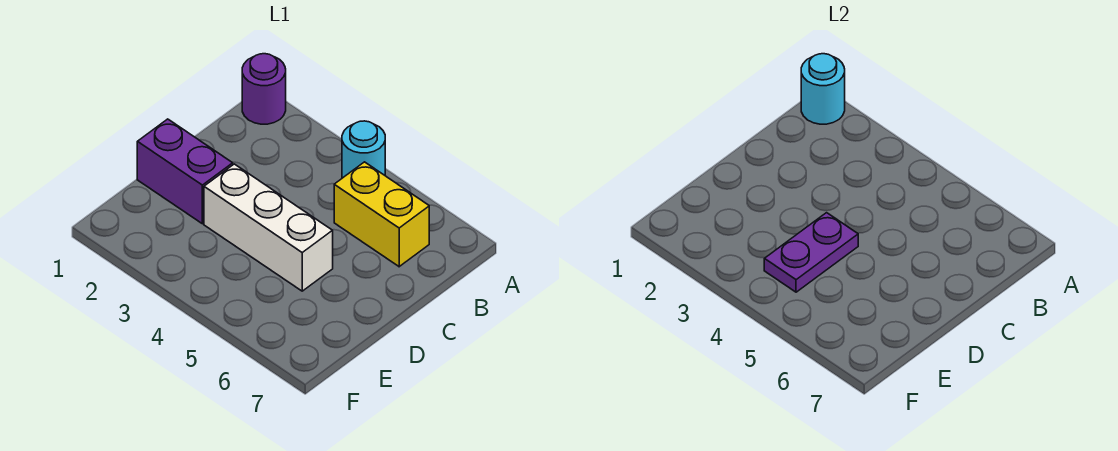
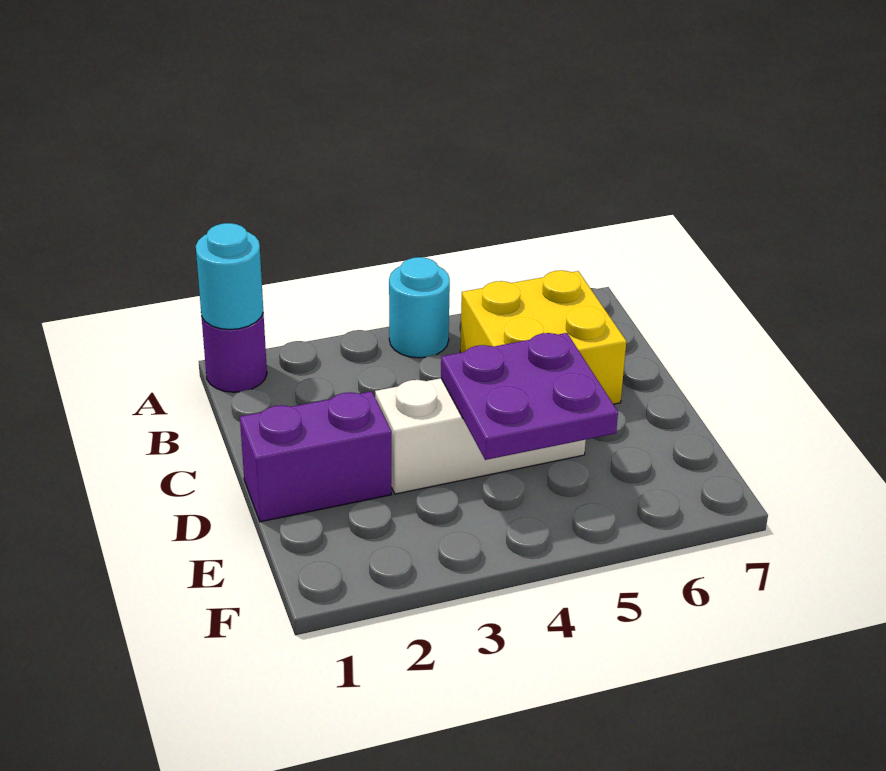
yellow 1x2 brick [334,162,429,267] -> yellow 2x2 brick [460,270,626,404]
purple 1x2 plate [764,213,858,292] -> purple 2x2 plate [441,333,618,460]

